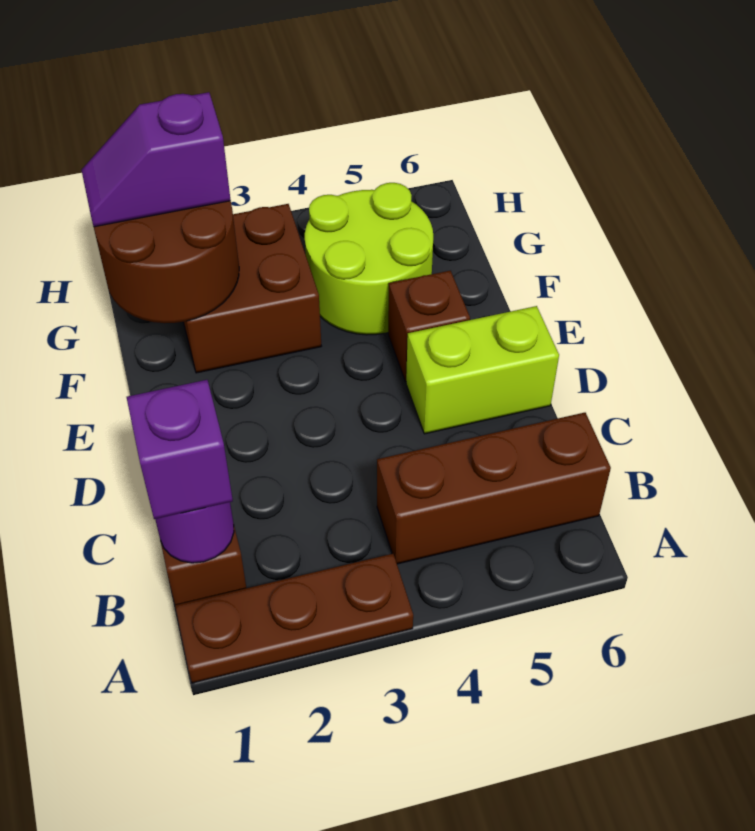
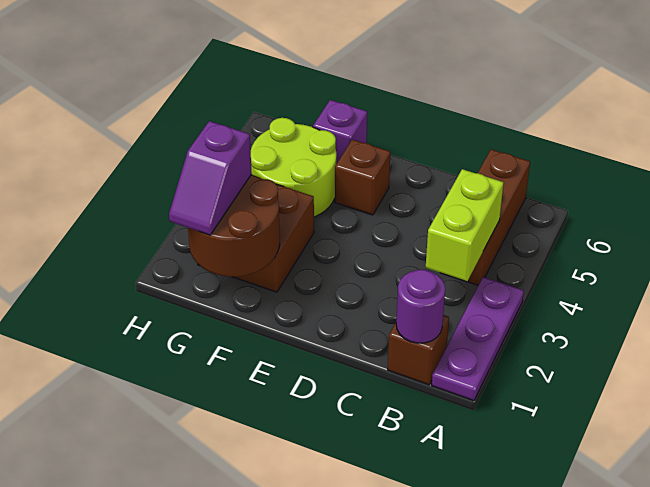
brown 1x3 plate [175,554,413,683] -> purple 1x3 plate [432,277,524,401]
purple 1x1 brick [127,380,233,519] -> purple 1x1 brick moved to [313,100,367,164]
lime 1x2 brick [406,306,559,434] -> lime 1x2 brick moved to [426,169,504,282]

